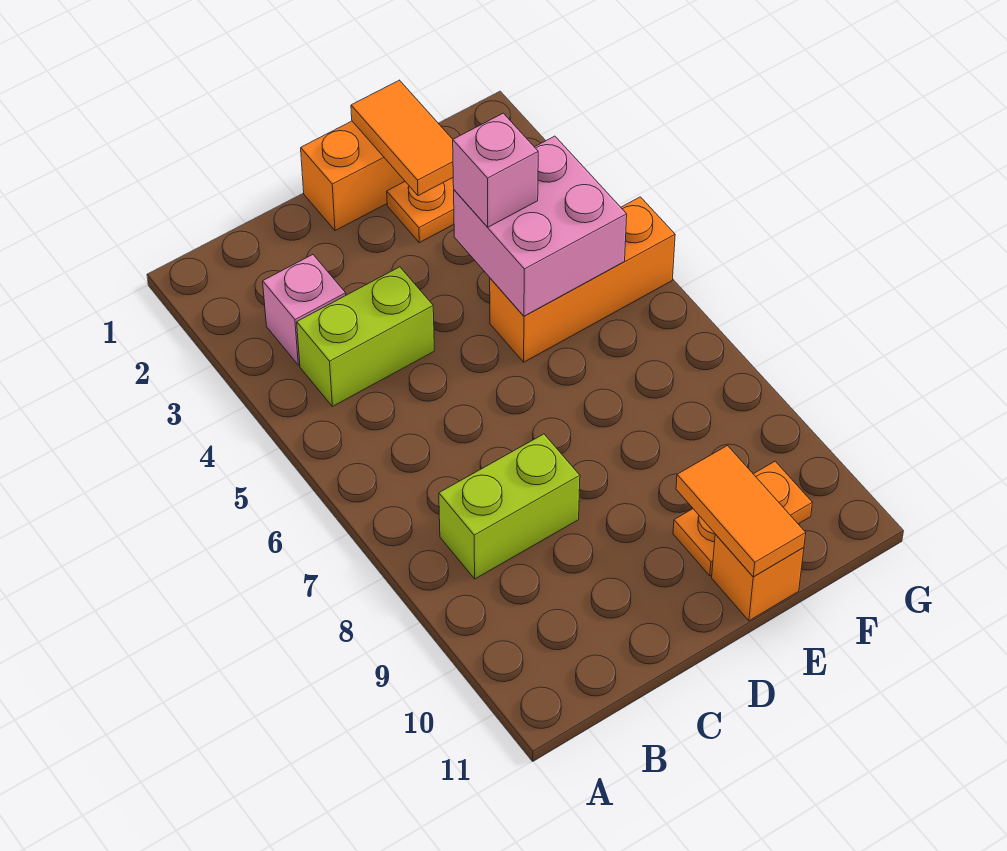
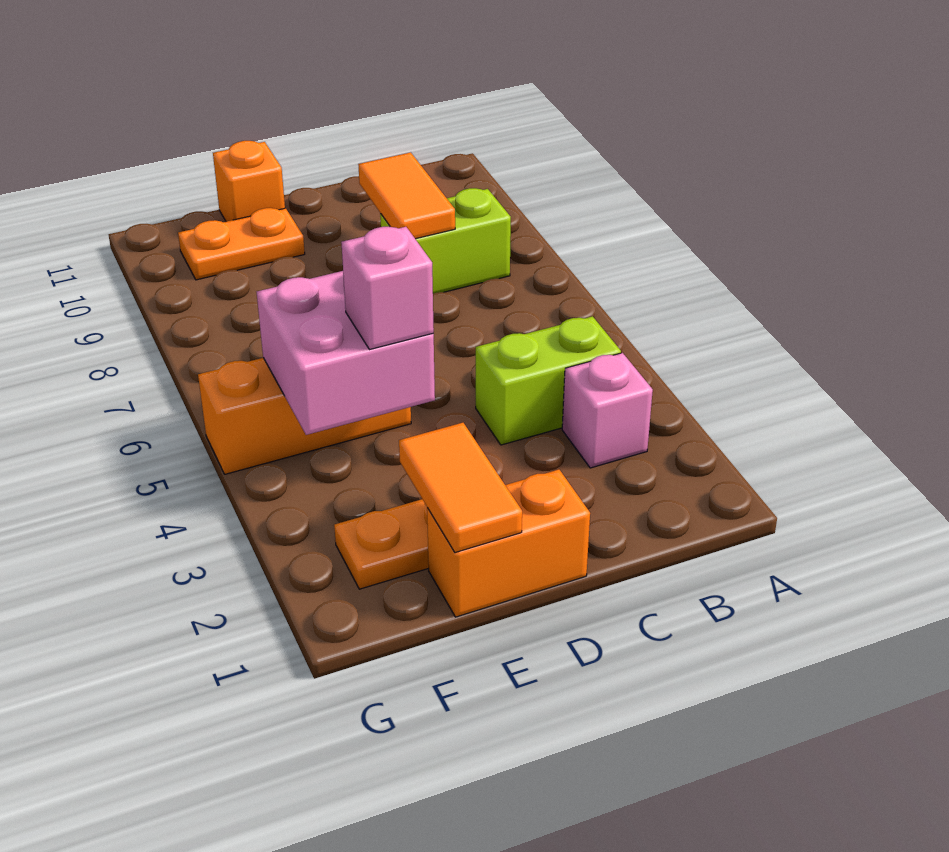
orange 1x2 tile [676,446,806,577] -> orange 1x2 tile moved to [358,152,455,239]

